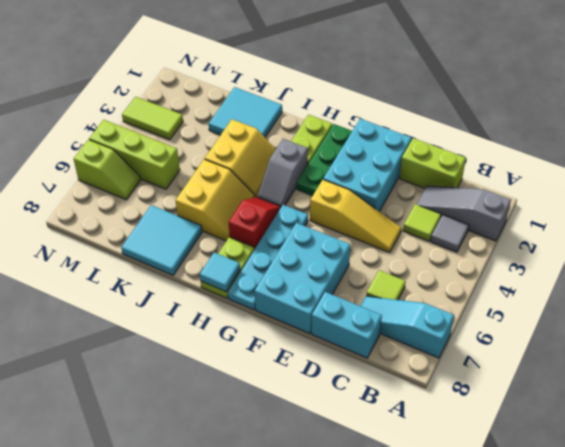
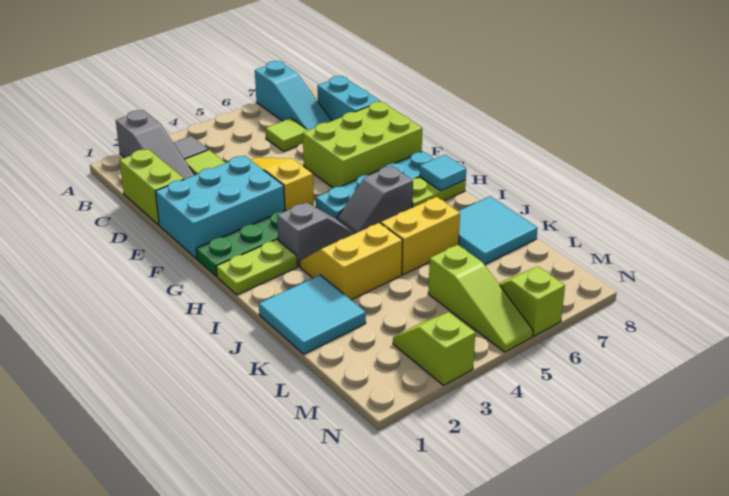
cyan 2x3 brick [255,223,350,334] -> lime 2x3 brick [303,102,422,188]
red 1x2 slope [229,197,281,250] -> grey 1x2 slope [337,166,413,233]
lime 1x3 brick [89,120,180,189] -> lime 1x3 slope [428,245,533,352]
lime 1x2 tile [122,97,183,140] -> lime 1x2 slope [393,312,475,385]

